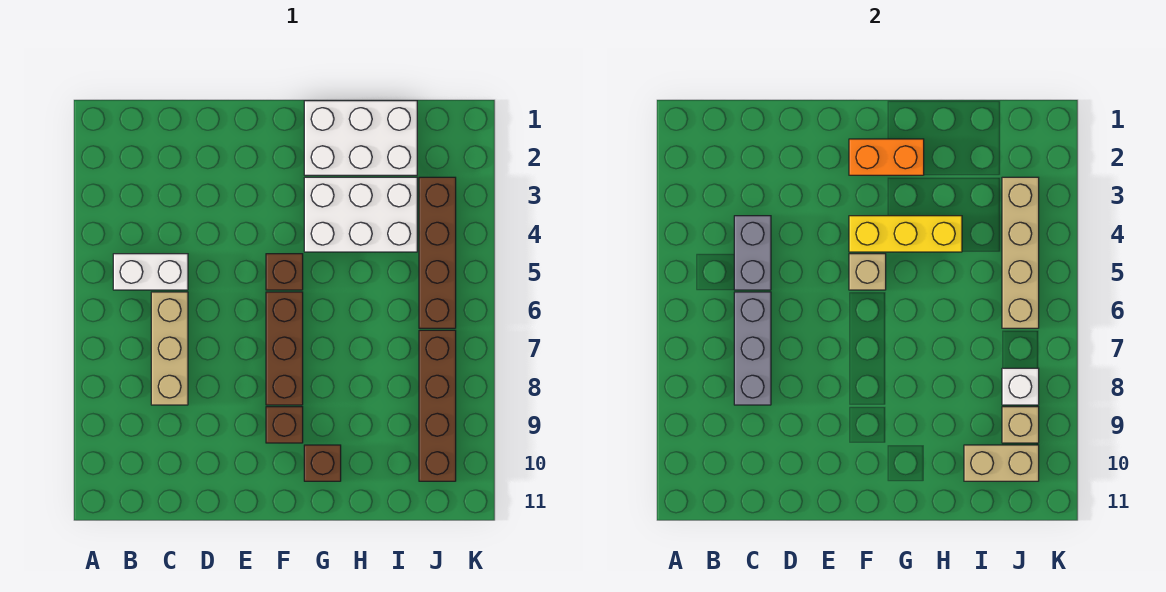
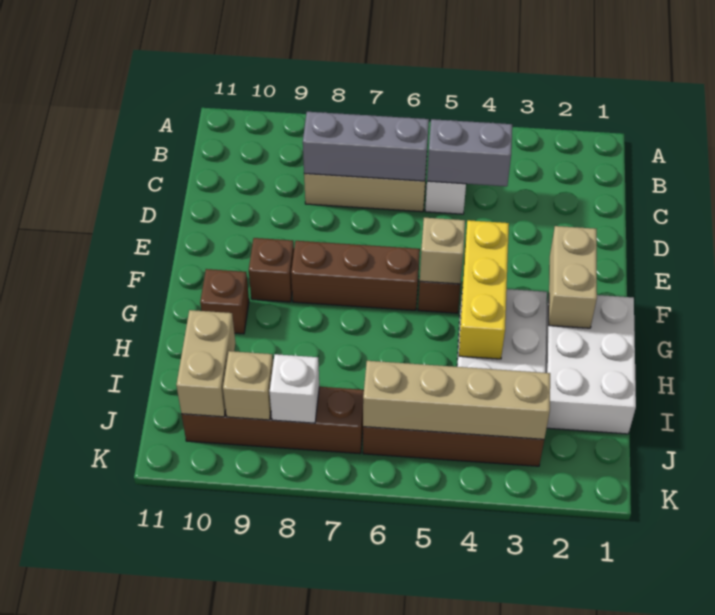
orange 1x2 brick [849,139,924,175] -> tan 1x2 brick [549,226,597,328]

